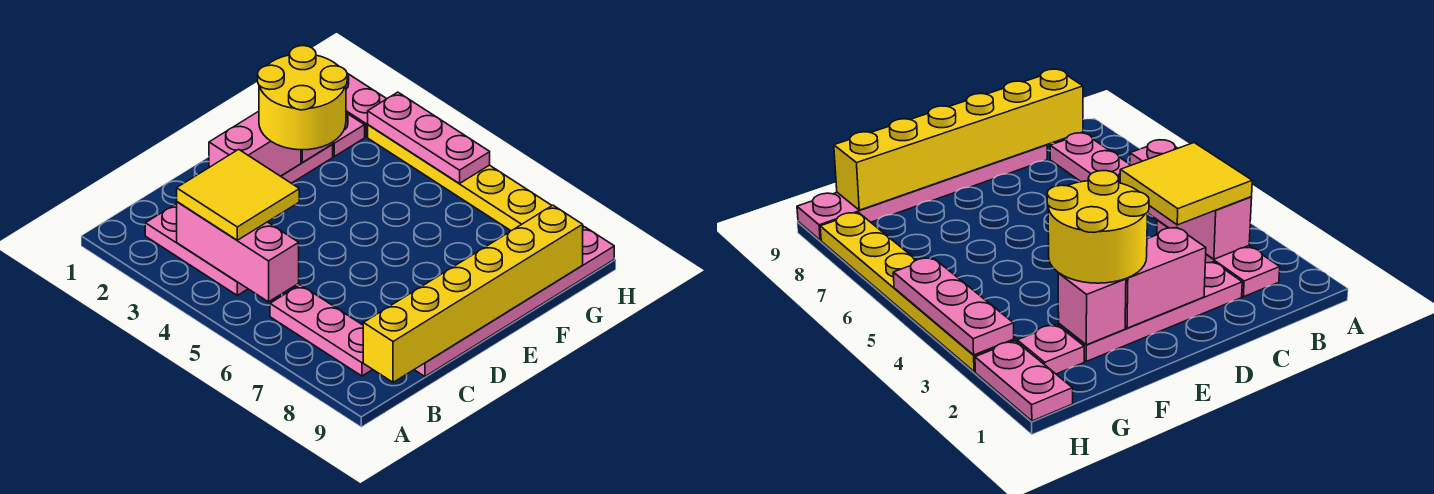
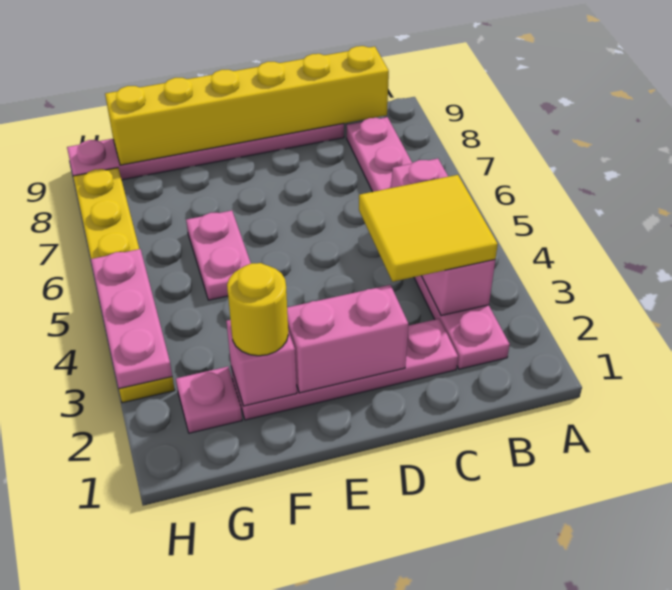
yellow 2x2 round brick [258,46,347,150] -> yellow 1x1 round brick [227,263,288,356]
pink 1x2 plate [346,73,386,137] -> pink 1x2 plate moved to [186,210,251,300]

